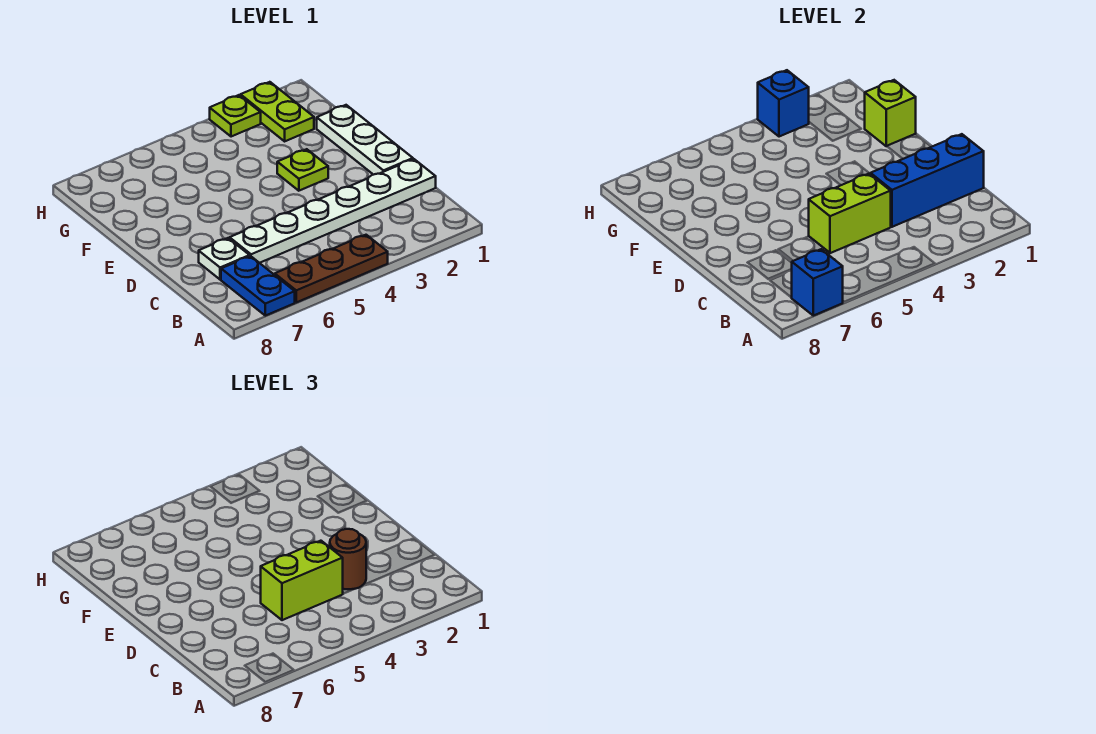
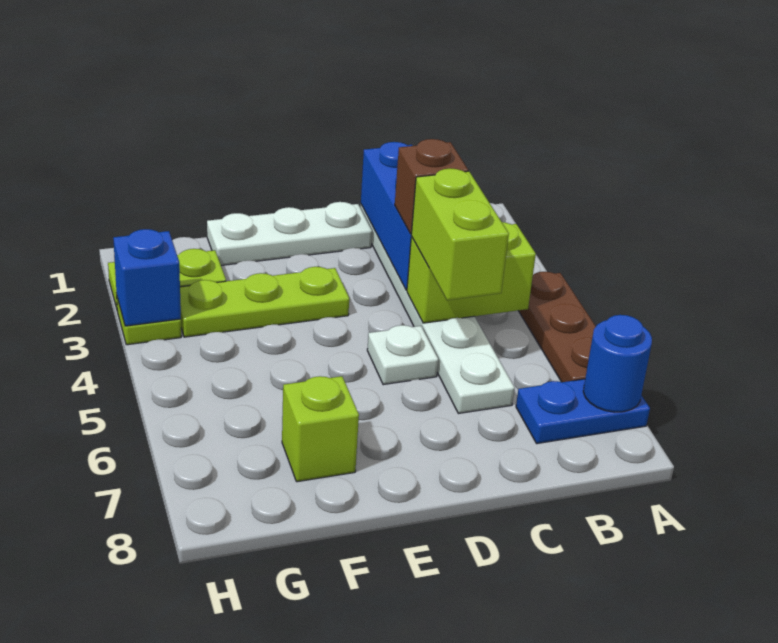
blue 1x1 brick [792,249,843,316] -> blue 1x1 round brick [583,315,652,412]
brown 1x1 round brick [330,529,366,589] -> brown 1x1 brick [395,139,468,234]
lime 1x2 brick [809,174,891,253] -> lime 1x2 brick turned to [407,222,536,323]
white 1x1 plate [199,238,250,280] -> white 1x1 plate moved to [367,325,438,385]
lime 1x1 plate [277,149,328,191] -> lime 1x3 plate [180,267,349,337]
lime 1x1 brick [865,80,916,146] -> lime 1x1 brick moved to [282,376,359,482]

